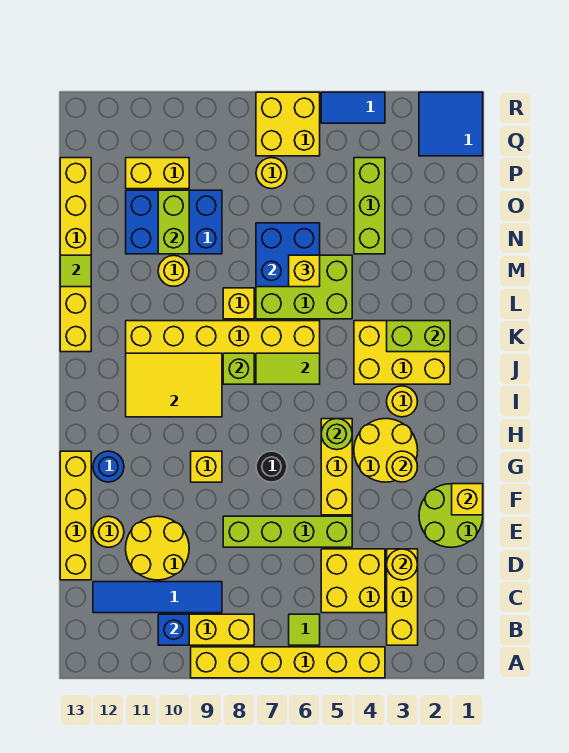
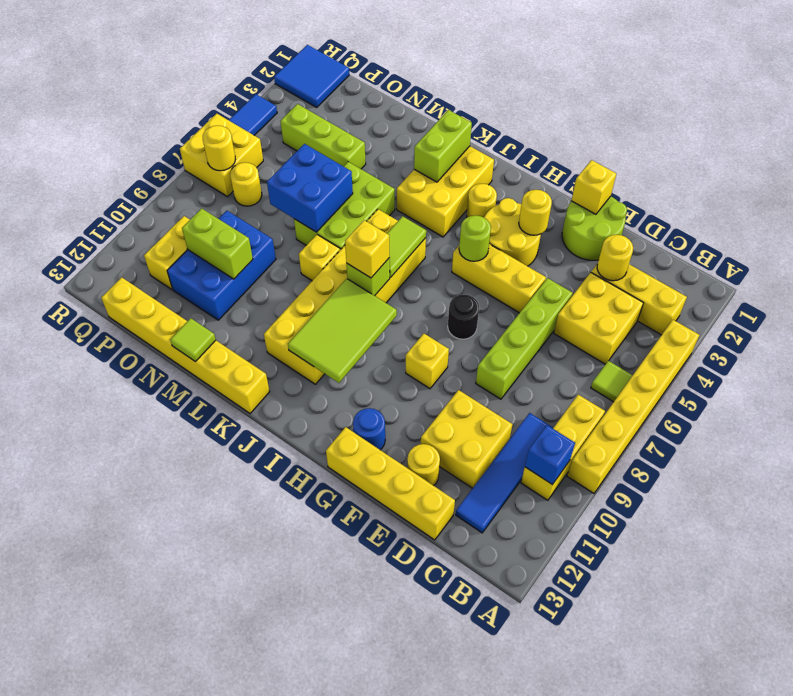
yellow 2x2 round brick [126,516,189,580] -> yellow 2x2 brick [421,390,512,488]
yellow 2x3 tile [126,353,222,417] -> lime 2x3 tile [288,279,397,383]
yellow 1x1 brick [289,255,320,287] -> yellow 1x1 brick moved to [345,220,389,278]
yellow 1x1 round brick [158,255,189,286] -> yellow 1x1 round brick moved to [203,126,235,171]

